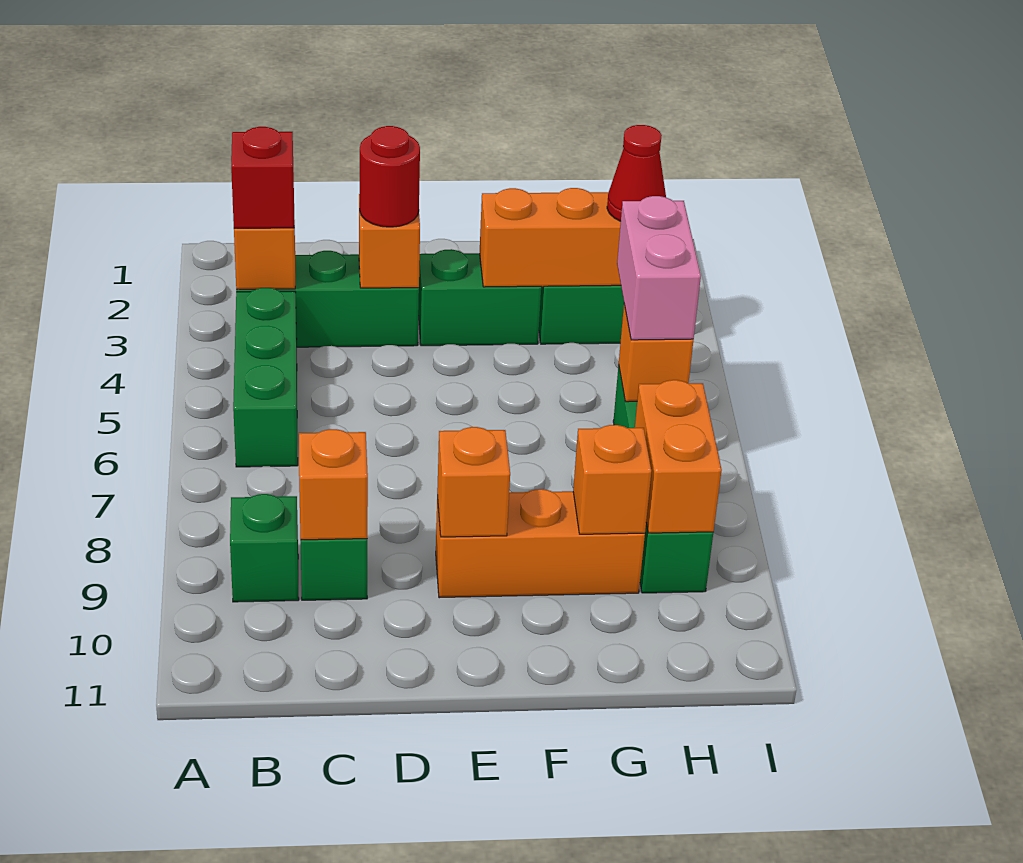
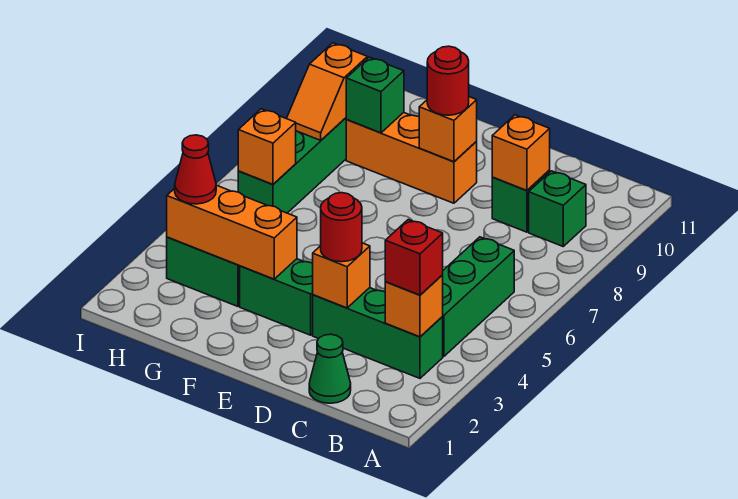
none -> green 1x1 cone [309,334,351,403]
none -> red 1x1 round brick [427,46,469,115]
orange 1x1 brick [573,425,651,534] -> green 1x1 brick [346,57,404,133]
pink 1x2 brick [617,196,701,340] -> none
orange 1x2 brick [635,380,722,533] -> orange 1x2 slope [286,43,367,140]

